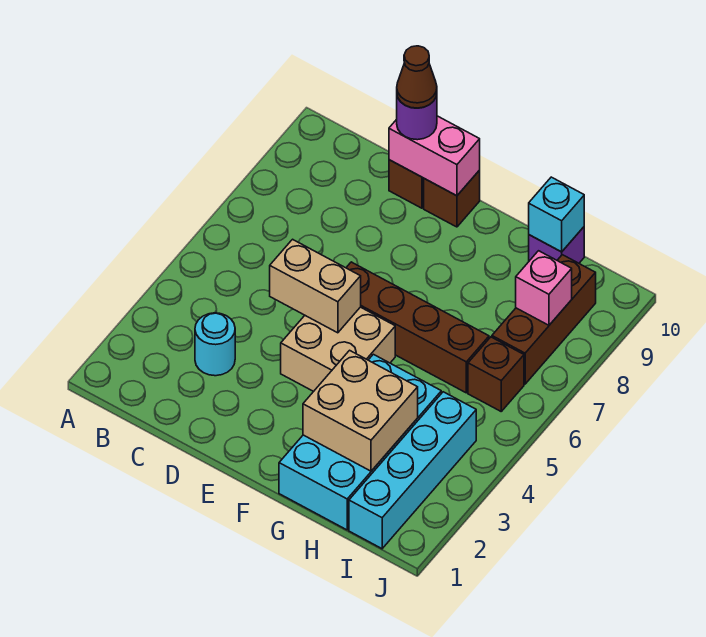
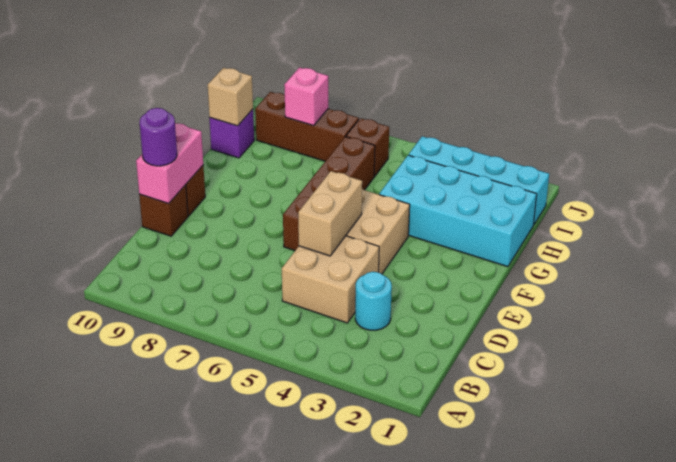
brown 1x1 cone [397,46,437,108] -> none
tan 2x2 brick [303,350,418,471] -> tan 2x2 brick moved to [282,236,379,323]
cyan 1x1 brick [529,177,584,252] -> tan 1x1 brick [208,68,253,126]

